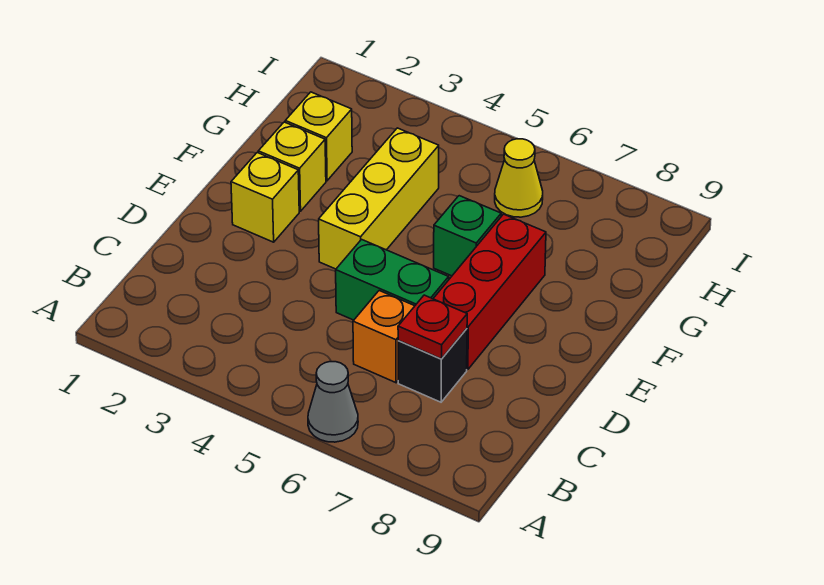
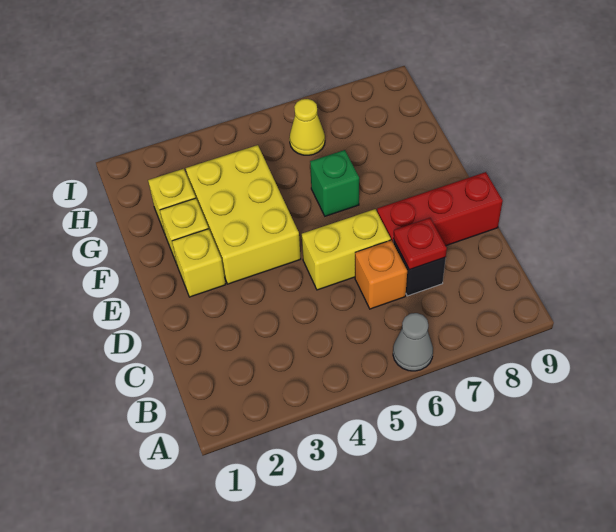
green 1x2 brick [336,240,449,320] -> yellow 1x2 brick [302,209,391,290]
red 1x3 brick [433,214,546,370] -> red 1x3 brick turned to [377,172,503,246]
yellow 1x3 brick [319,128,439,269] -> yellow 2x3 brick [186,145,301,284]

